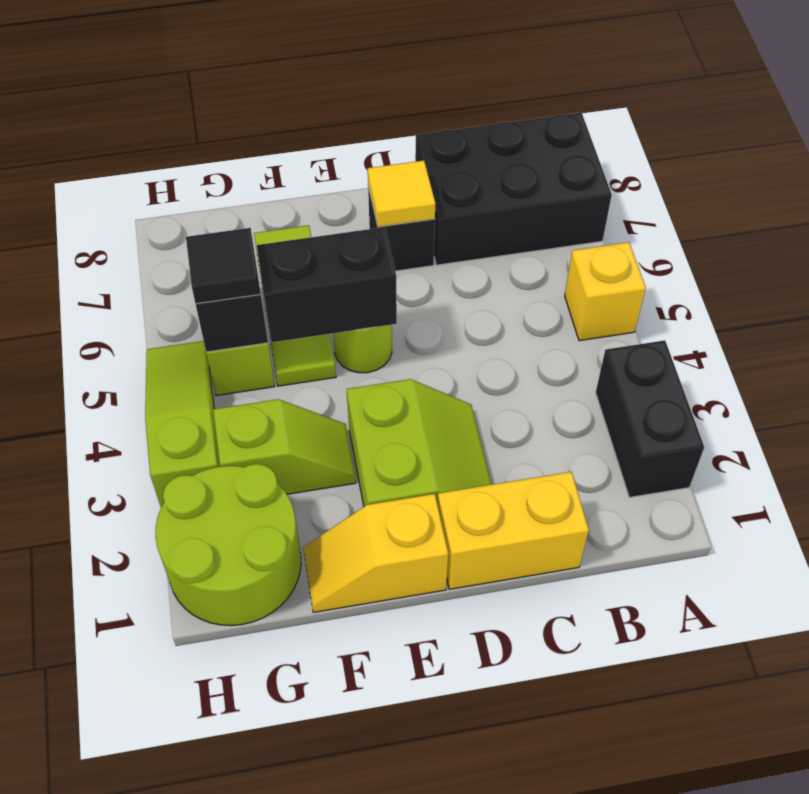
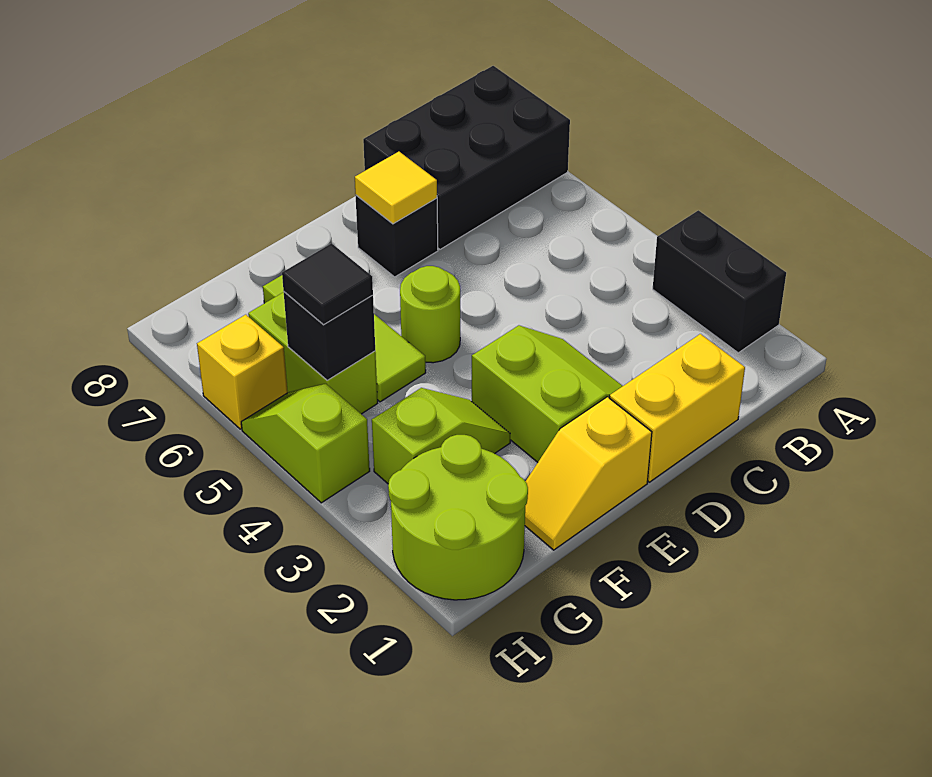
yellow 1x1 brick [565,242,646,341] -> yellow 1x1 brick moved to [197,315,288,429]
black 1x2 brick [257,227,397,342] -> none
lime 1x3 slope [145,341,220,507] -> lime 1x2 slope [241,384,370,503]

